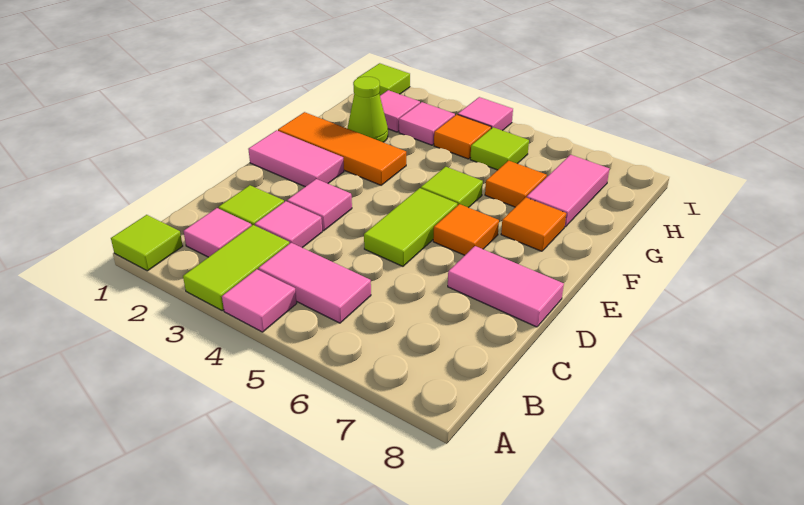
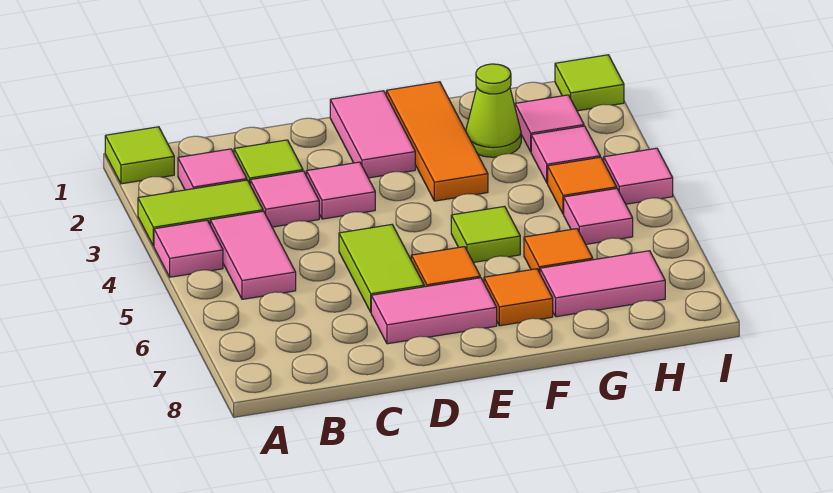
lime 1x2 tile [364,188,457,266] -> lime 1x2 tile turned to [339,225,424,312]
pink 1x2 tile [448,246,564,327] -> pink 1x2 tile turned to [371,278,497,344]
lime 1x1 tile [470,127,529,170] -> pink 1x1 tile [564,188,633,244]

